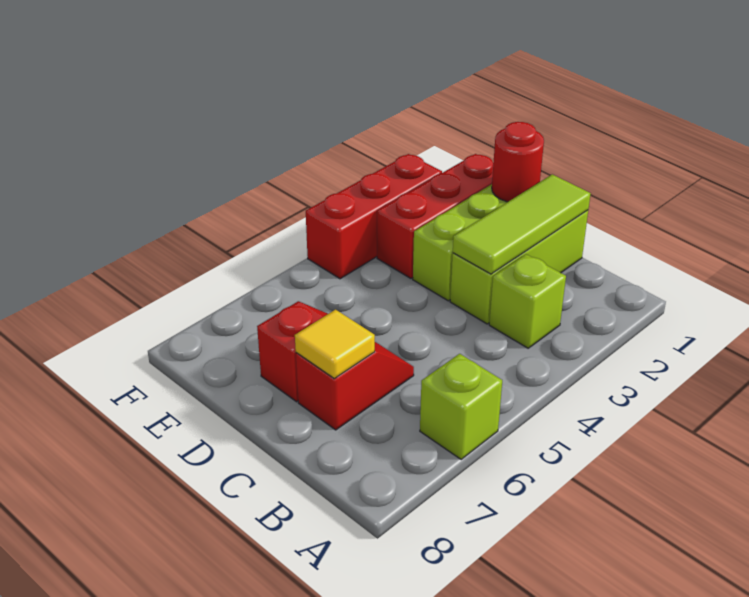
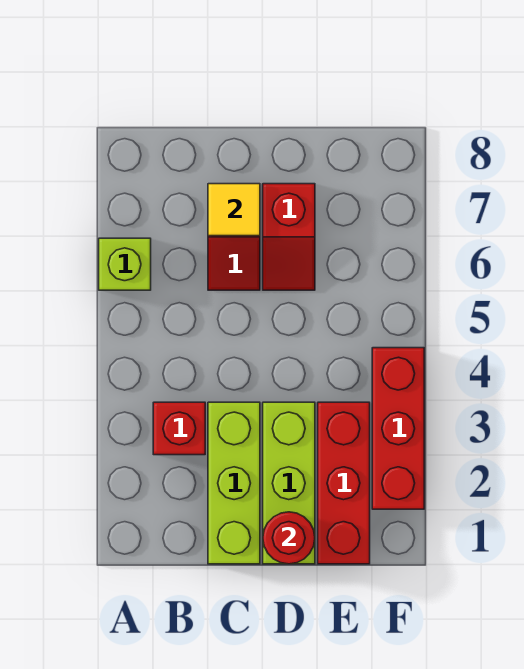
lime 1x1 brick [489,254,566,348] -> red 1x1 brick [153,402,205,455]
lime 1x3 tile [453,174,591,274] -> none

